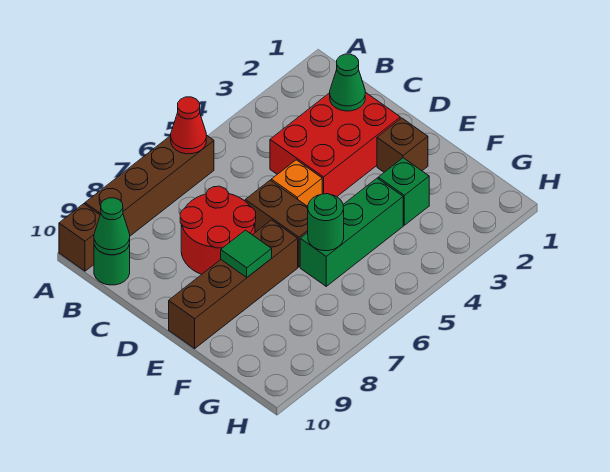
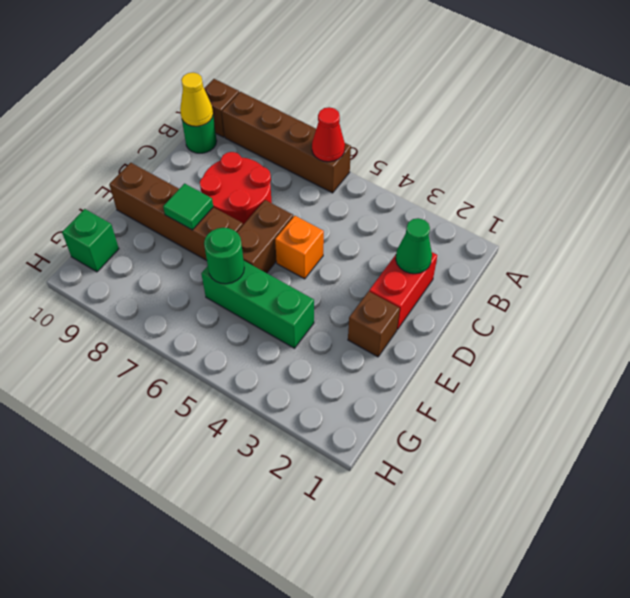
green 1x1 cone [94,198,130,255] -> yellow 1x1 cone [180,73,213,126]
red 2x3 brick [270,92,400,197] -> red 1x2 brick [369,252,438,329]
green 1x1 brick [378,158,429,225] -> green 1x1 brick moved to [62,209,119,272]

